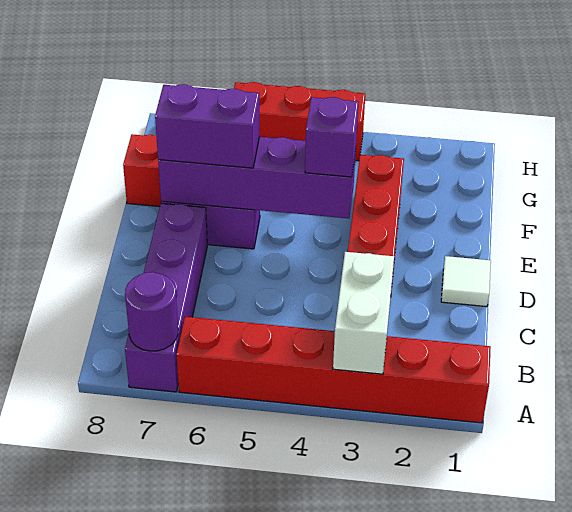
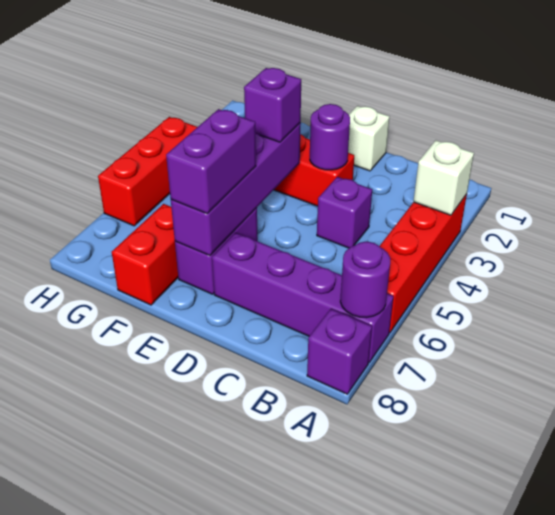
red 1x6 brick [177,317,491,423] -> red 1x4 brick [380,194,467,333]
white 1x2 brick [333,252,394,374] -> white 1x1 brick [413,140,474,215]
none -> purple 1x1 brick [307,309,372,394]
none -> purple 1x1 brick [317,177,372,248]
white 1x1 tile [441,256,491,307] -> white 1x1 brick [348,106,390,171]
none -> purple 1x1 round brick [310,104,350,170]

